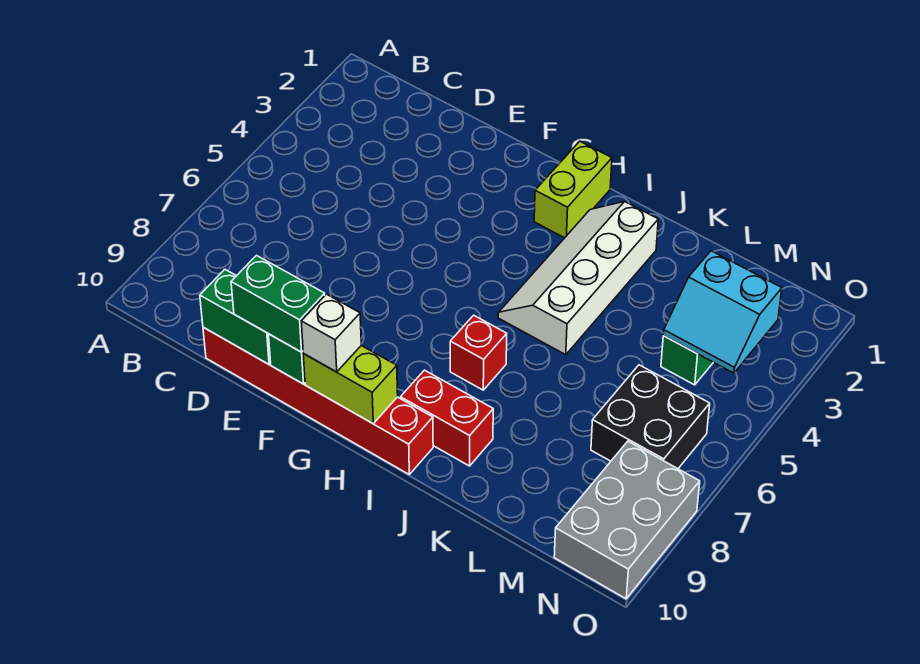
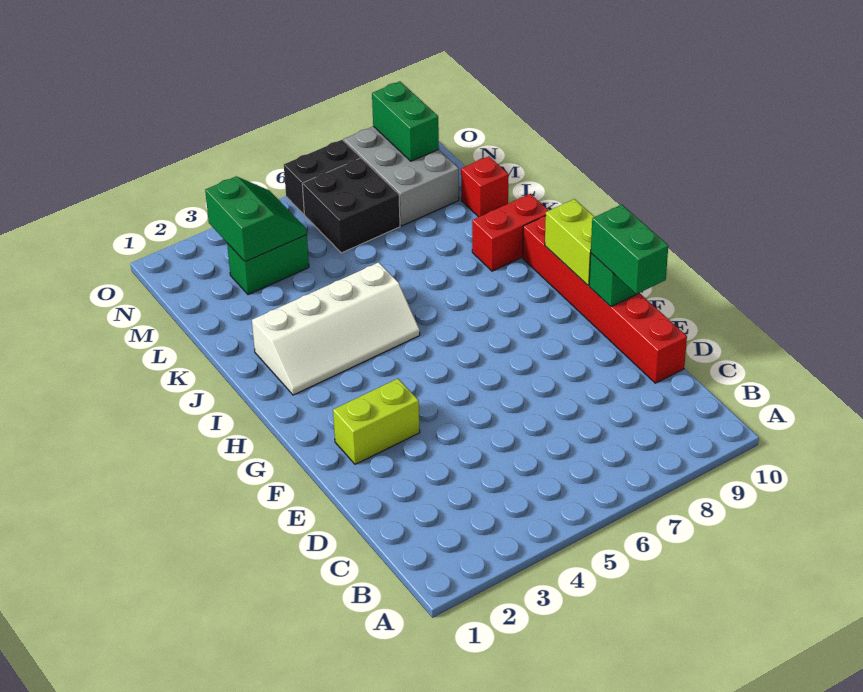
green 1x2 brick [200,269,271,364] -> green 1x2 brick moved to [372,81,439,161]
white 1x1 brick [301,294,361,372] -> none
lime 1x2 brick [534,141,612,238] -> lime 1x2 brick moved to [333,379,420,464]
red 1x1 brick [450,315,507,390] -> red 1x1 brick moved to [461,156,508,217]
red 1x2 brick [401,370,493,466] -> red 1x2 brick turned to [472,194,549,271]
cyan 2x2 slope [663,251,782,373] -> green 2x2 slope [205,176,307,262]
grey 2x3 brick [554,441,700,599] -> grey 2x3 brick turned to [344,126,459,226]
none -> black 1x2 brick [284,140,360,214]

